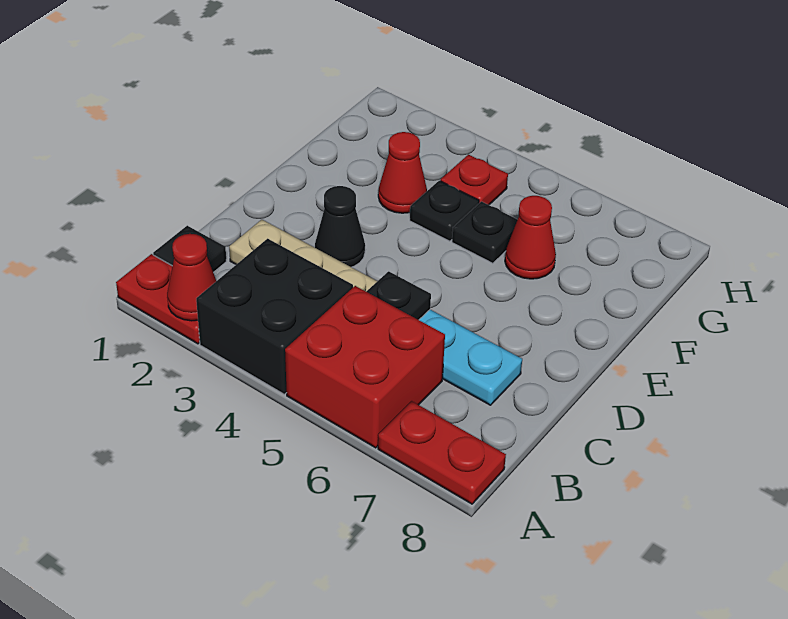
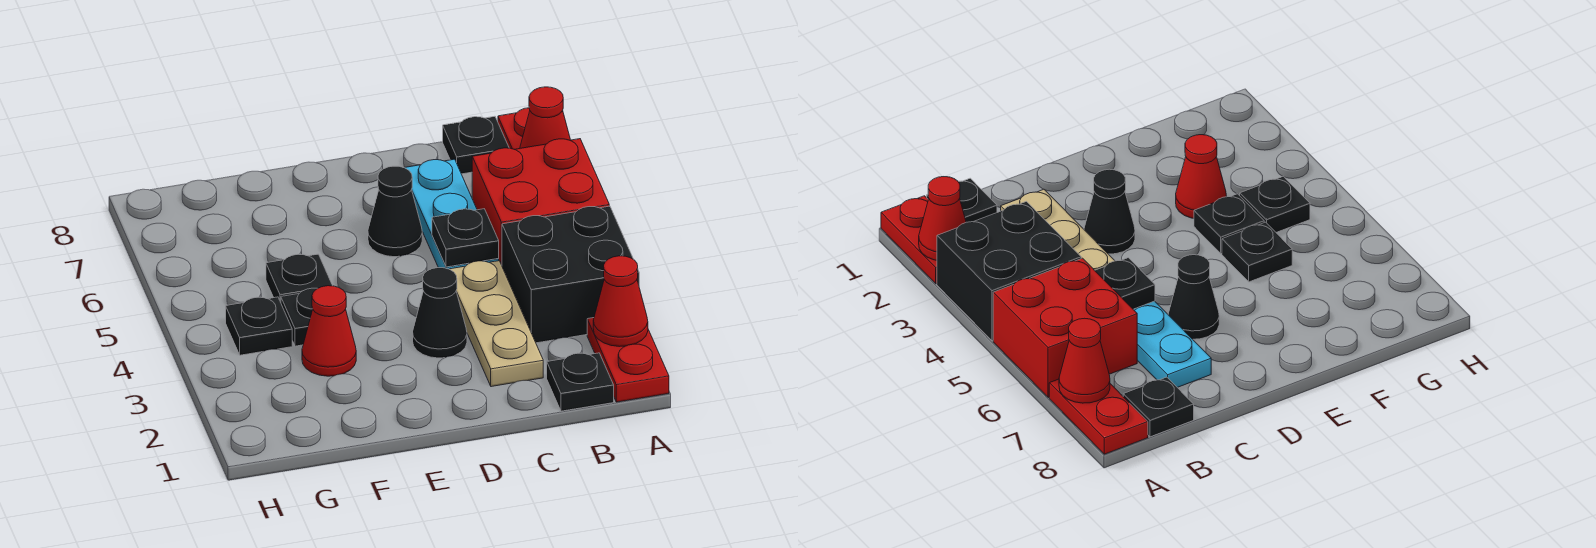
none -> black 1x1 plate [443,116,509,174]
none -> black 1x1 cone [368,166,422,257]
red 1x1 cone [505,196,556,279] -> red 1x1 cone moved to [520,87,570,148]
red 1x1 plate [440,155,508,205] -> black 1x1 plate [226,297,292,355]

